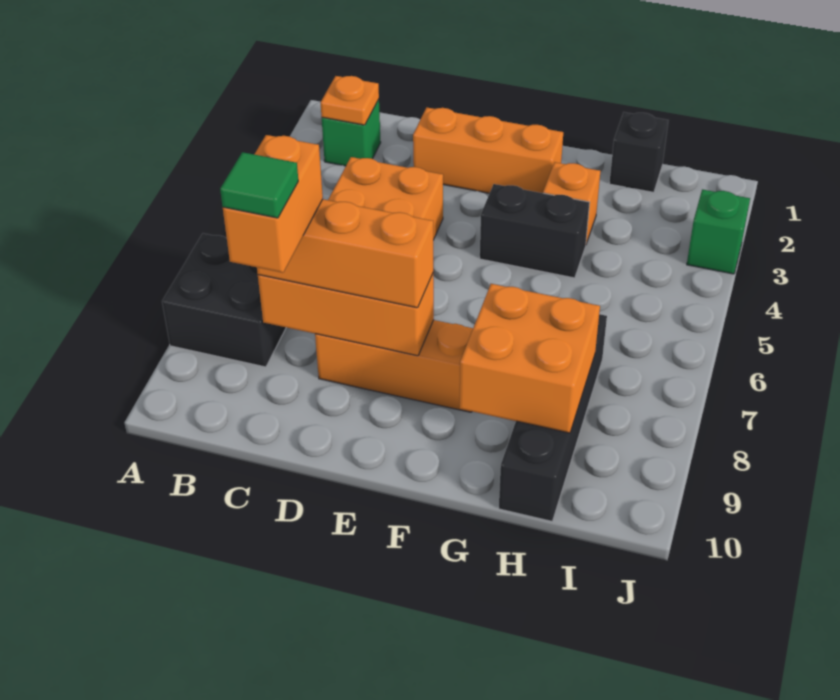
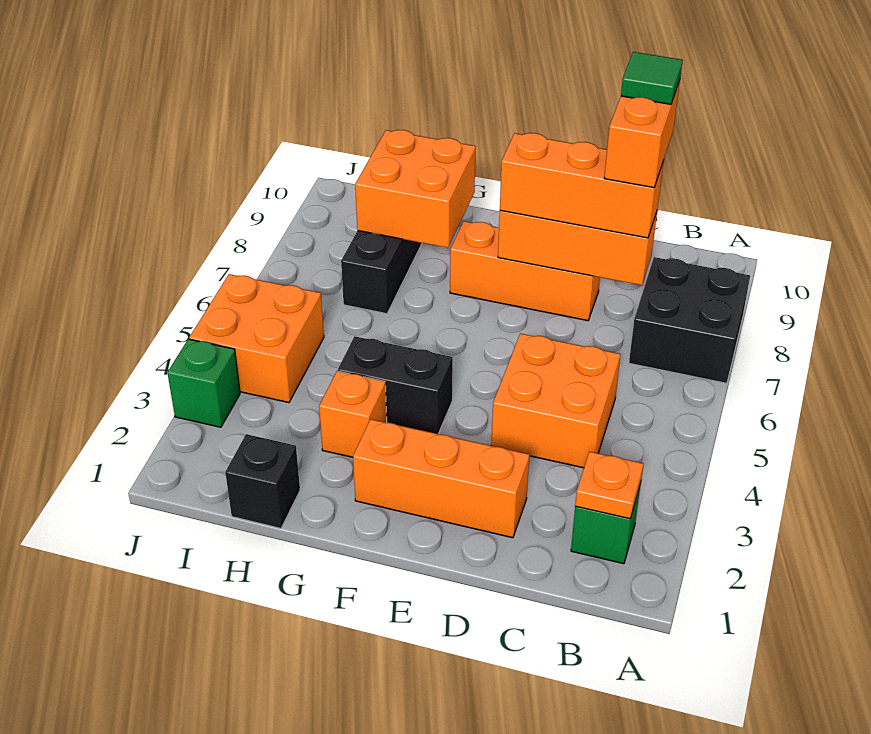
none -> orange 2x2 brick [189,274,324,403]

